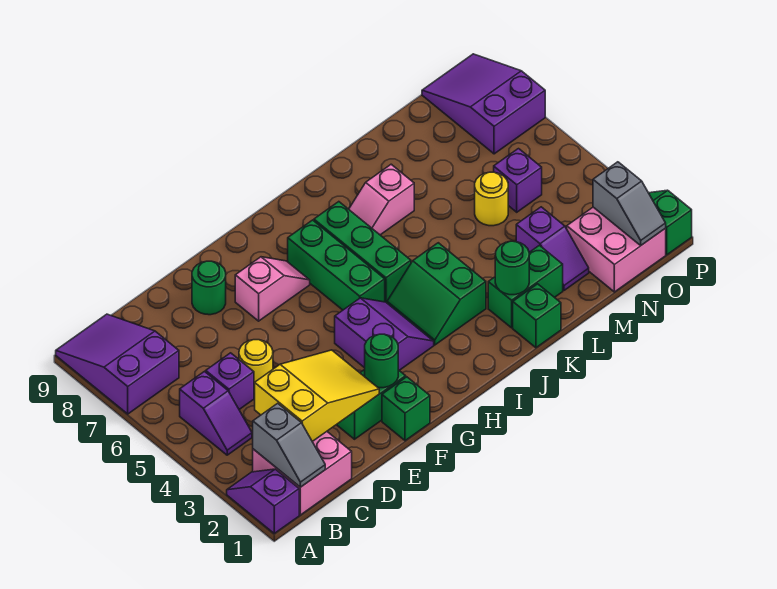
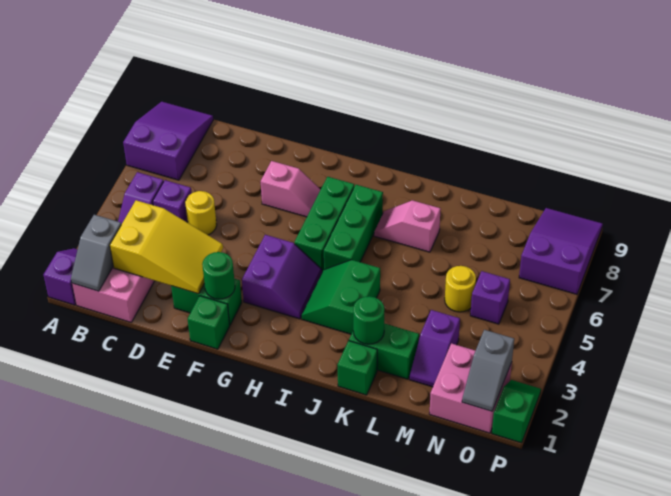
green 1x1 round brick [192,261,226,315] -> none

